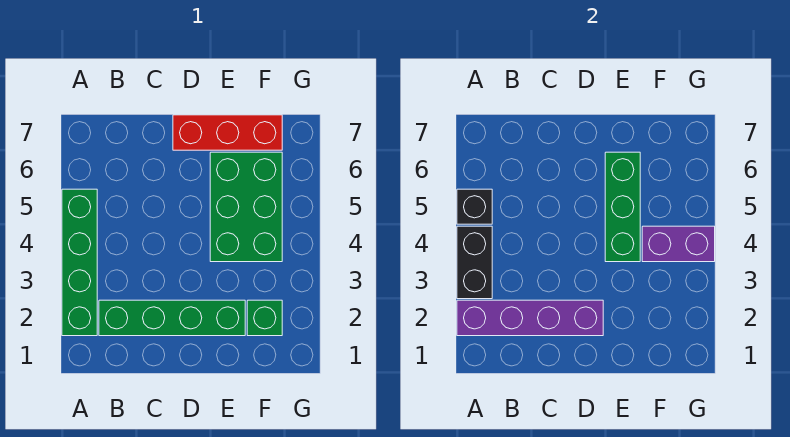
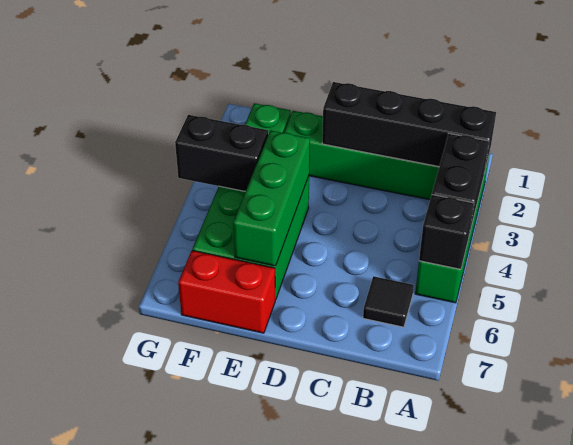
purple 1x4 brick [457,300,603,336] -> black 1x4 brick [322,82,496,173]
none -> black 1x1 tile [363,276,414,327]
red 1x3 brick [173,115,282,150] -> red 1x2 brick [178,251,275,333]
purple 1x2 brick [642,226,715,262] -> black 1x2 brick [175,115,268,191]

